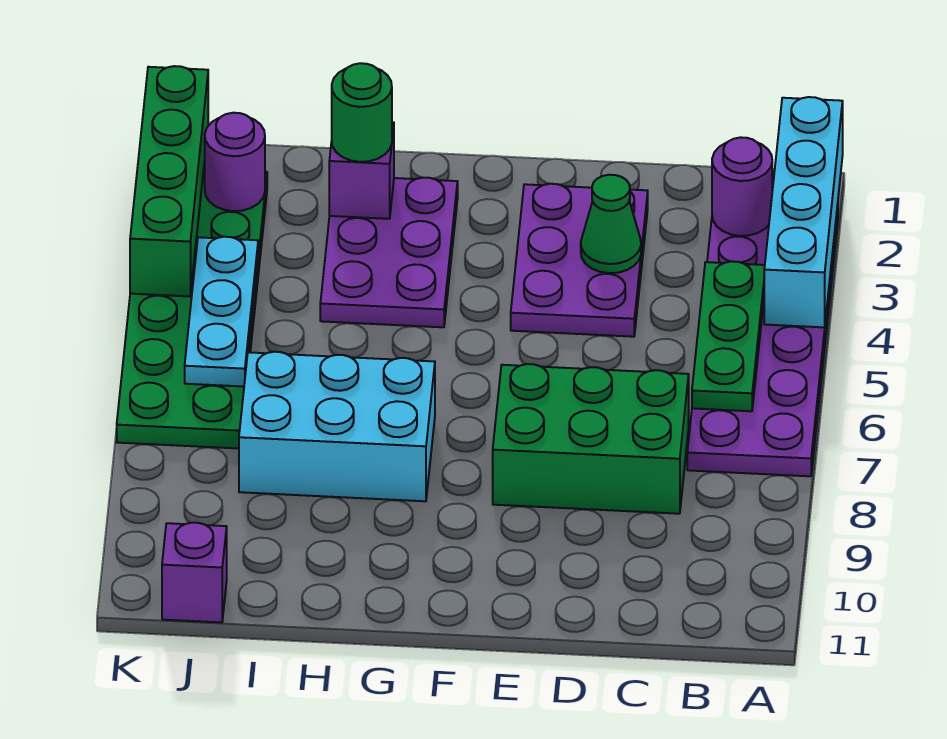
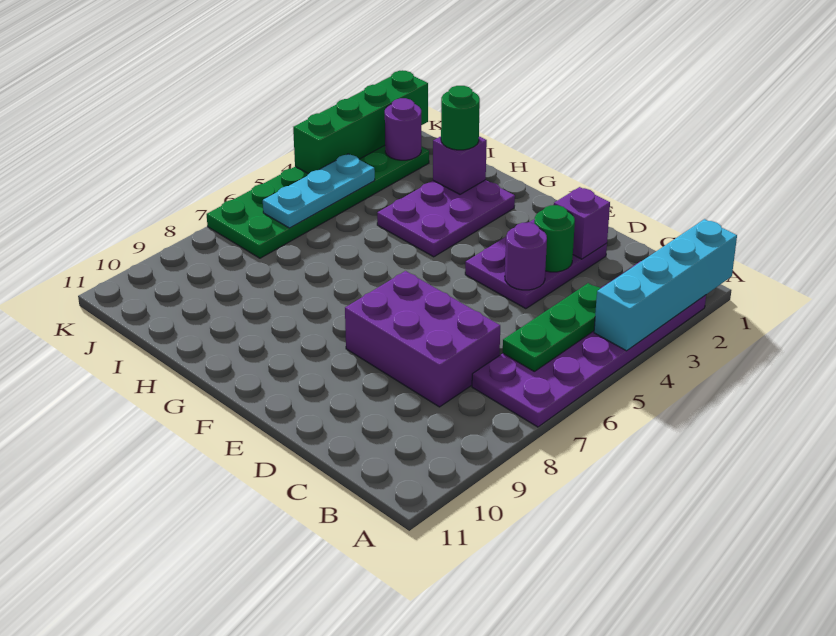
purple 1x1 round brick [712,137,772,236] -> purple 1x1 round brick moved to [505,222,547,290]
green 2x3 brick [493,364,689,514] -> purple 2x3 brick [345,271,500,407]
green 1x1 cone [581,175,641,273] -> green 1x1 round brick [534,205,575,272]
cyan 2x3 brick [239,352,435,501] -> none
purple 1x1 brick [162,523,227,622] -> purple 1x1 brick moved to [554,187,610,259]

